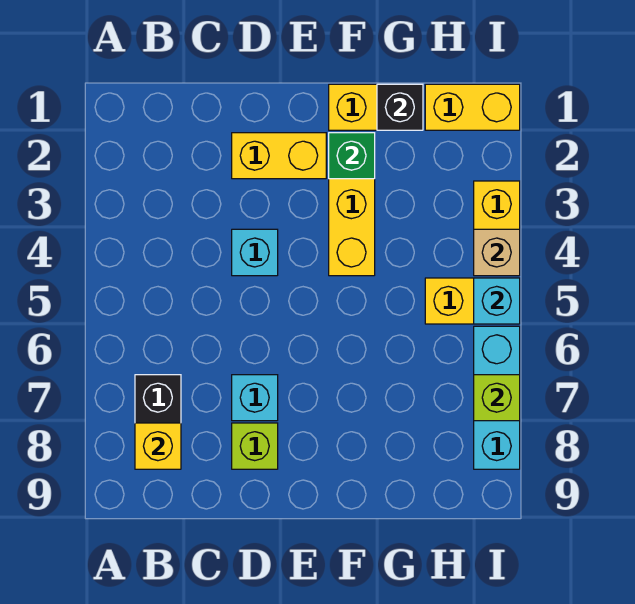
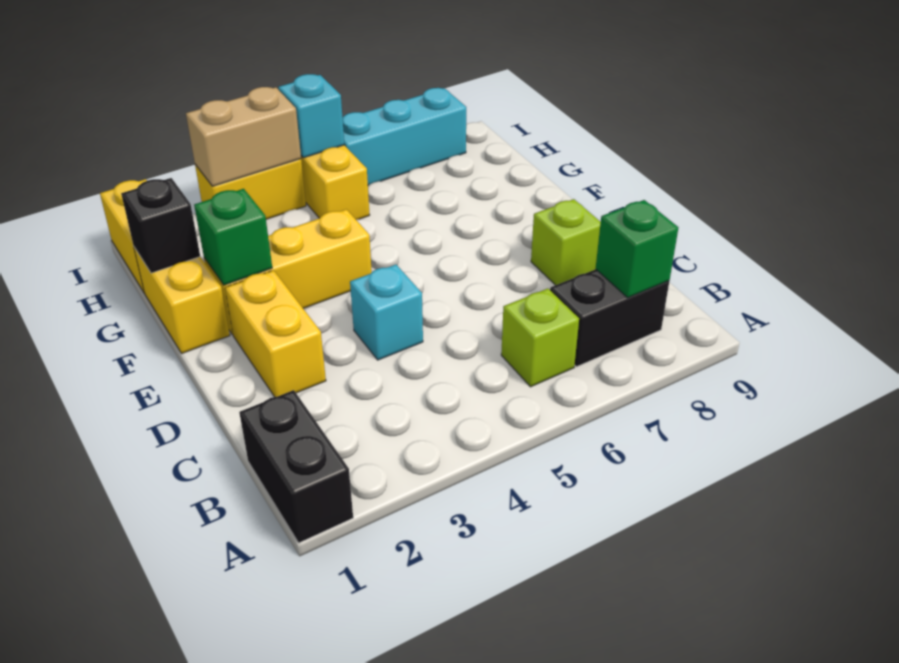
none -> black 1x2 brick [239,390,353,543]
yellow 1x1 brick [135,423,181,469] -> green 1x1 brick [596,200,678,298]
cyan 1x1 brick [232,375,278,421] -> none
tan 1x1 brick [474,229,520,276] -> tan 1x2 brick [186,87,301,186]
lime 1x1 brick [474,375,520,421] -> lime 1x1 brick moved to [501,289,579,387]

